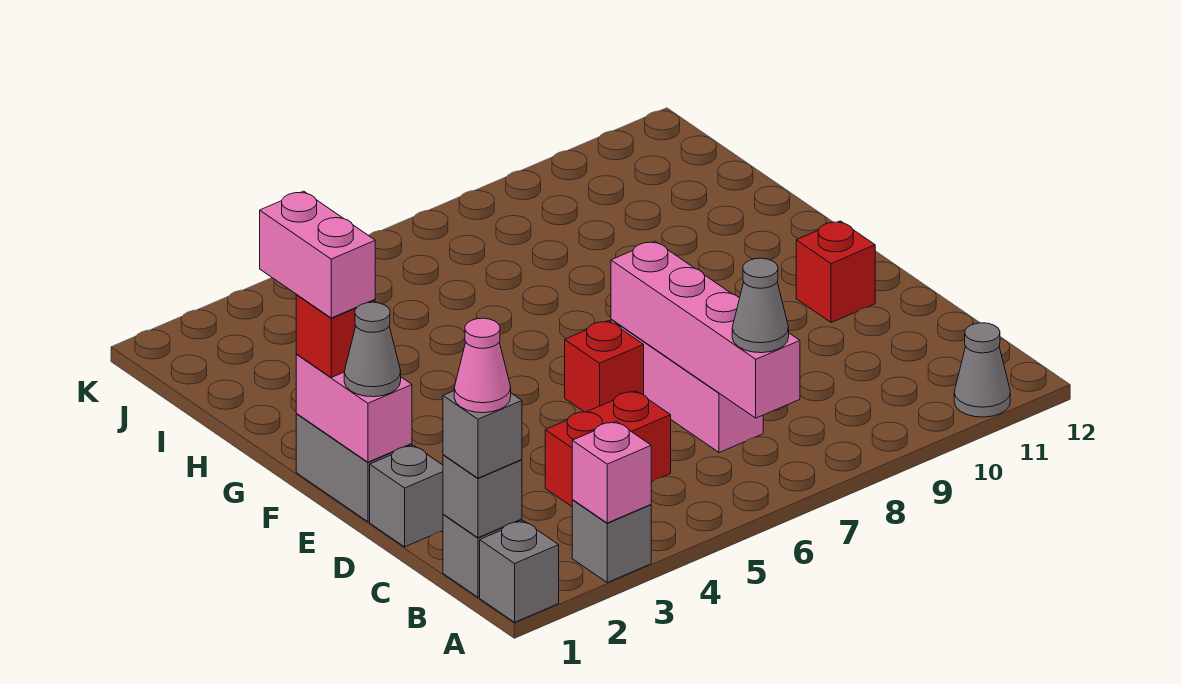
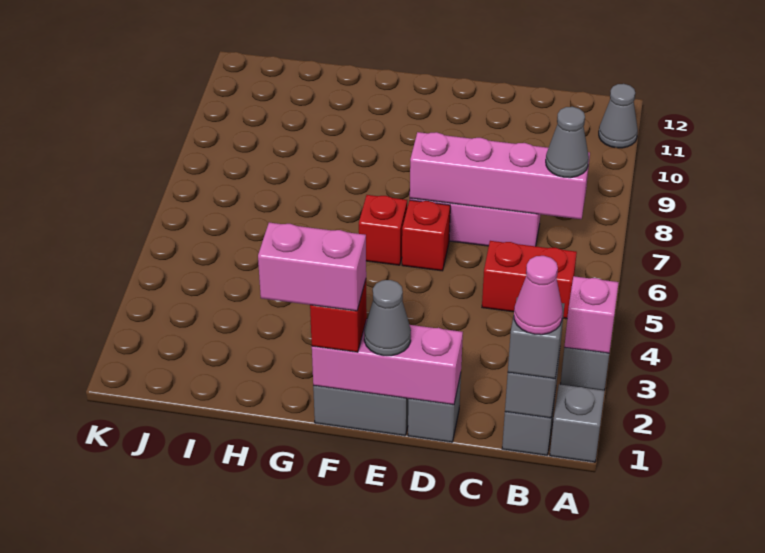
red 1x2 brick [545,391,671,507] -> red 1x2 brick turned to [482,241,577,319]
pink 1x2 brick [296,355,412,462] -> pink 1x3 brick [312,319,463,405]
red 1x1 brick [796,221,875,323] -> red 1x1 brick moved to [359,195,407,265]

